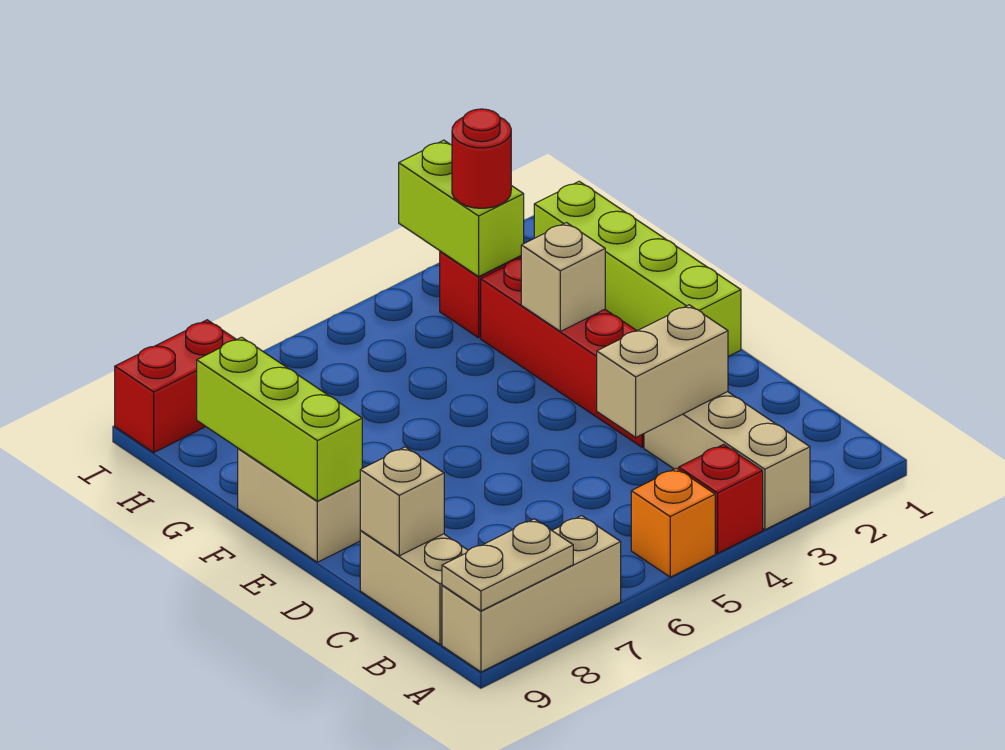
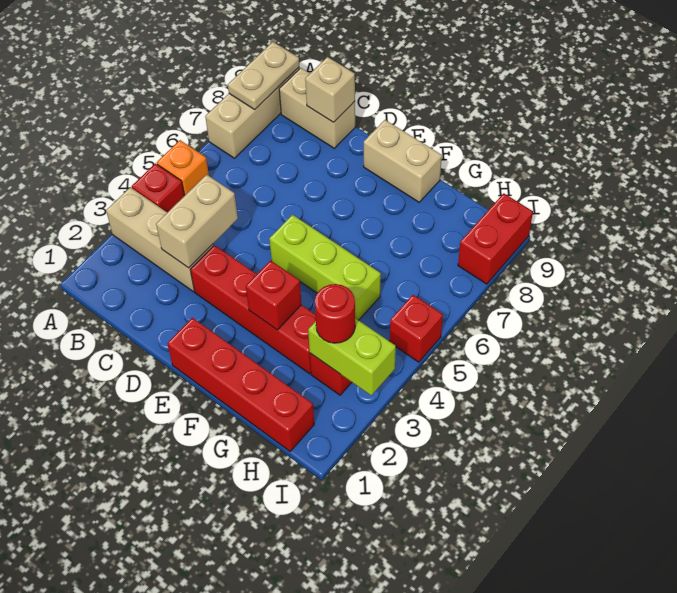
lime 1x4 brick [534,181,741,356] -> red 1x4 brick [167,318,314,451]
lime 1x3 brick [197,337,362,501] -> lime 1x3 brick moved to [269,215,381,320]
tan 1x1 brick [521,223,605,331] -> red 1x1 brick [246,260,302,330]
none -> red 1x1 brick [390,295,443,362]

